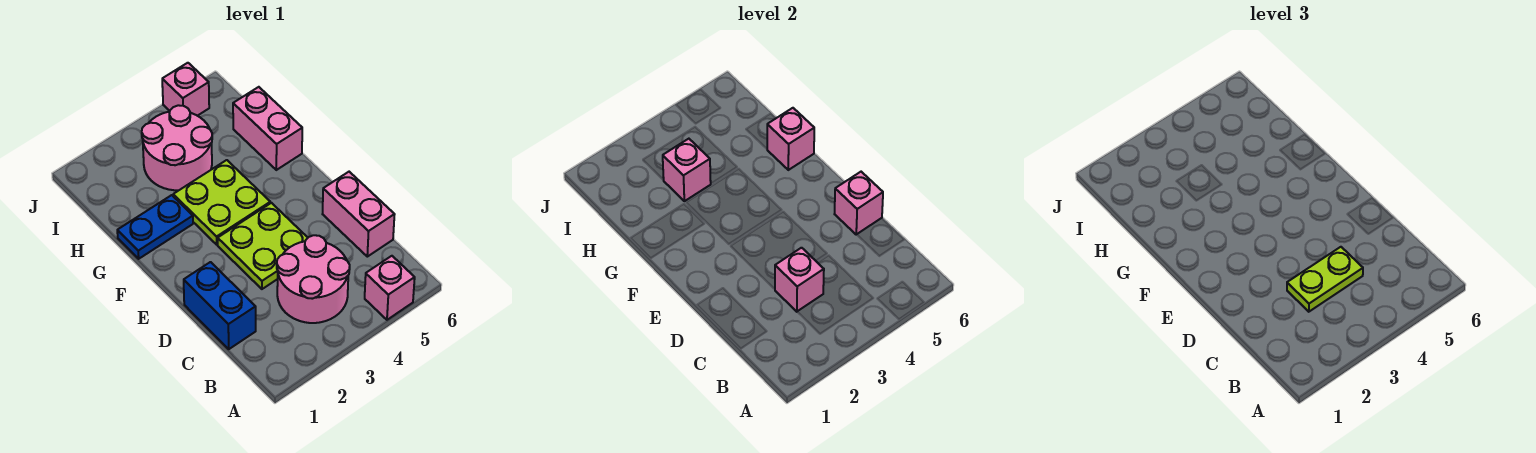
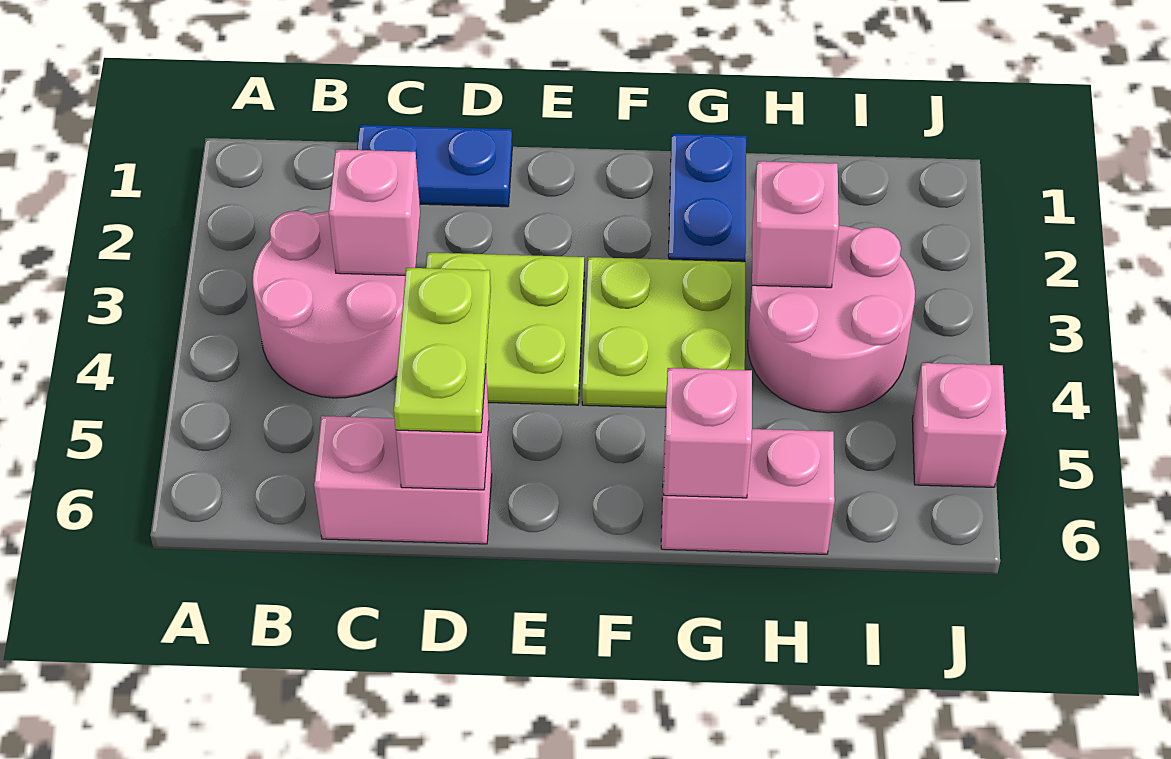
pink 1x1 brick [365,256,415,320] -> none
blue 1x2 brick [184,262,256,349] -> blue 1x2 plate [357,125,512,207]
lime 1x2 plate [1287,247,1363,312] -> lime 1x2 plate moved to [394,268,491,433]

